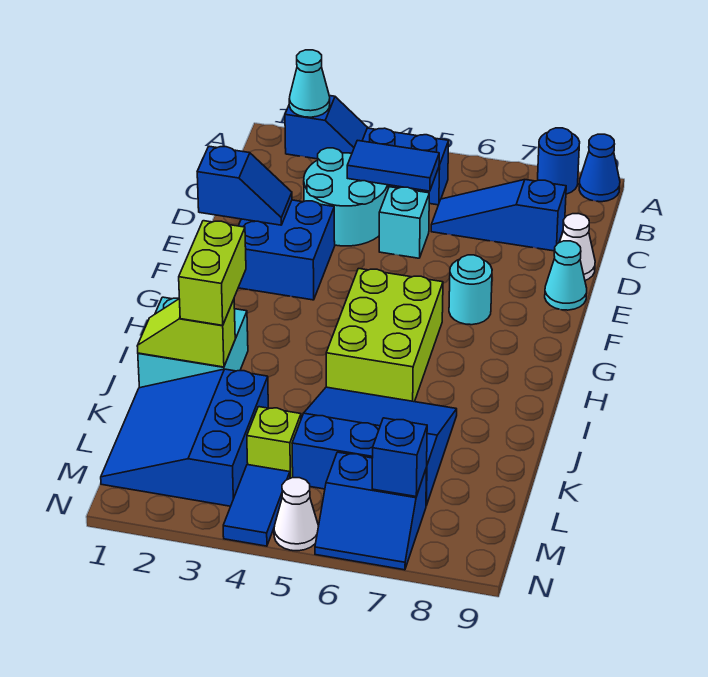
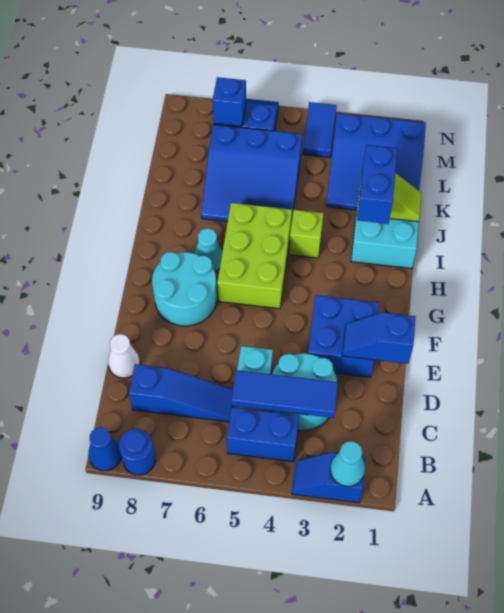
blue 1x2 tile [347,140,439,191] -> blue 1x3 tile [231,370,338,418]
cyan 1x1 cone [545,241,587,310] -> cyan 1x1 cone moved to [194,228,222,271]
cyan 1x1 round brick [449,255,492,325] -> cyan 2x2 round brick [152,252,217,326]
lime 1x2 brick [179,221,246,325] -> blue 1x2 brick [357,145,397,224]
blue 3x3 slope [101,369,268,506] -> blue 3x3 slope turned to [326,113,426,210]
lime 1x1 brick [247,407,301,478] -> lime 1x1 brick moved to [289,210,323,258]
white 1x1 cone [274,478,319,551] -> none

